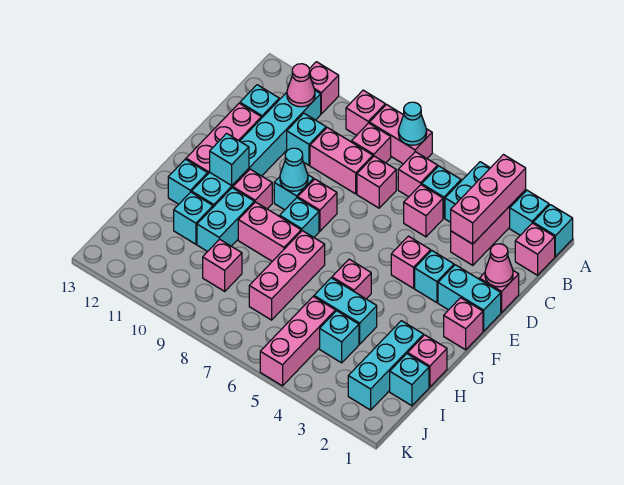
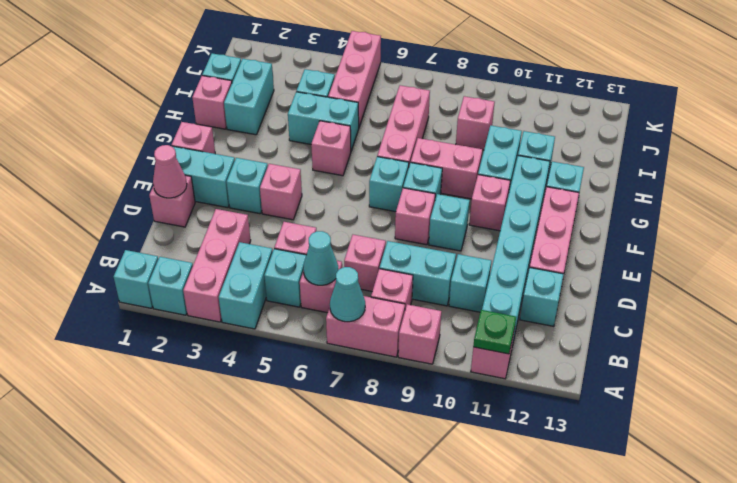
pink 1x3 brick [451,155,526,244] -> none
none -> green 1x1 plate [473,310,516,354]
pink 1x1 brick [515,223,555,275] -> none
pink 1x1 cone [287,64,315,107] -> none
pink 1x2 brick [310,128,373,194] -> cyan 1x2 brick [380,241,456,306]
cyan 1x1 cone [280,148,308,191] -> cyan 1x1 cone moved to [303,231,338,285]
cyan 1x1 brick [210,133,249,185] -> cyan 1x1 brick moved to [369,157,409,212]
cyan 1x3 brick [348,321,424,410] -> cyan 1x2 brick [224,59,274,135]

